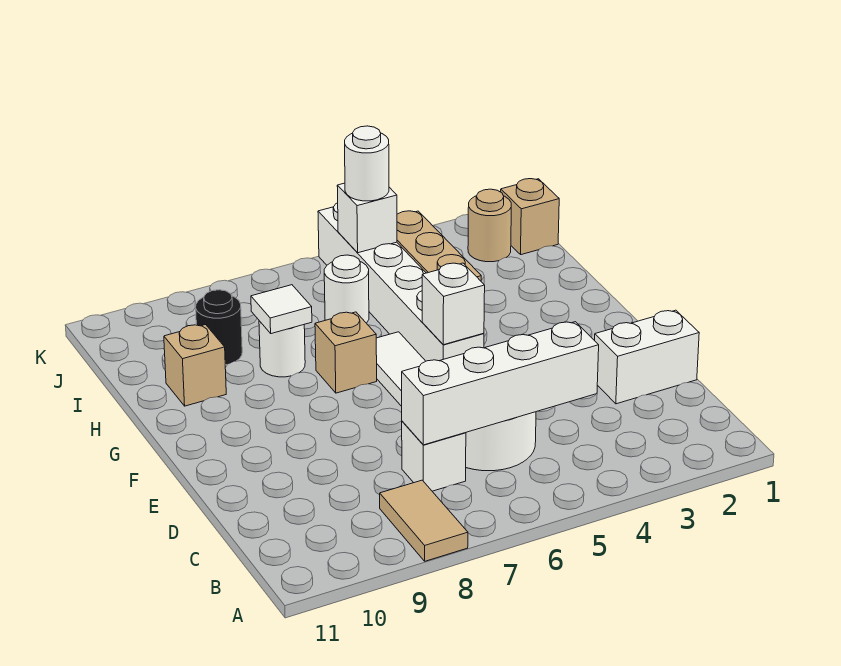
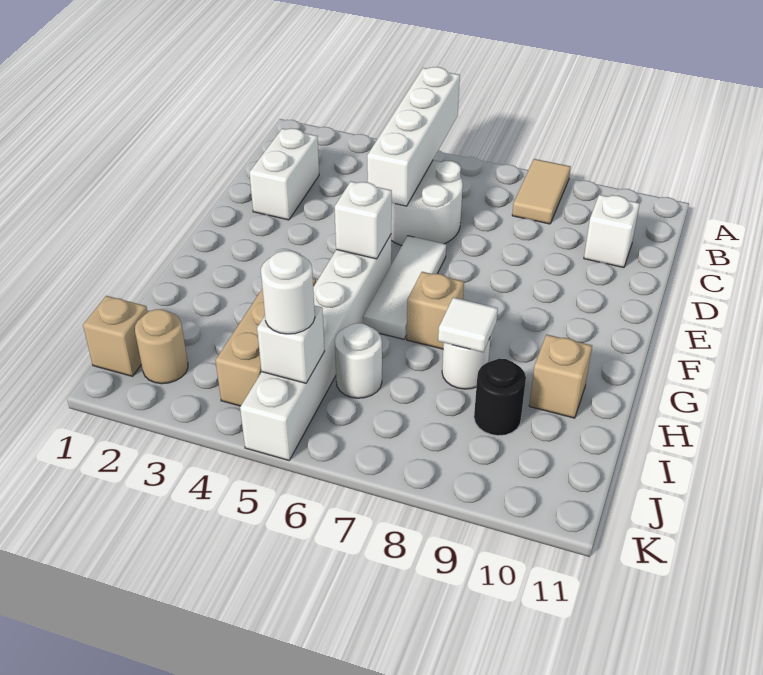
white 1x4 brick [402,322,599,445] -> white 1x4 brick turned to [367,67,460,206]
white 1x1 brick [402,421,466,491] -> white 1x1 brick moved to [584,195,640,268]
white 1x2 brick [595,310,699,404] -> white 1x2 brick turned to [249,128,319,220]

